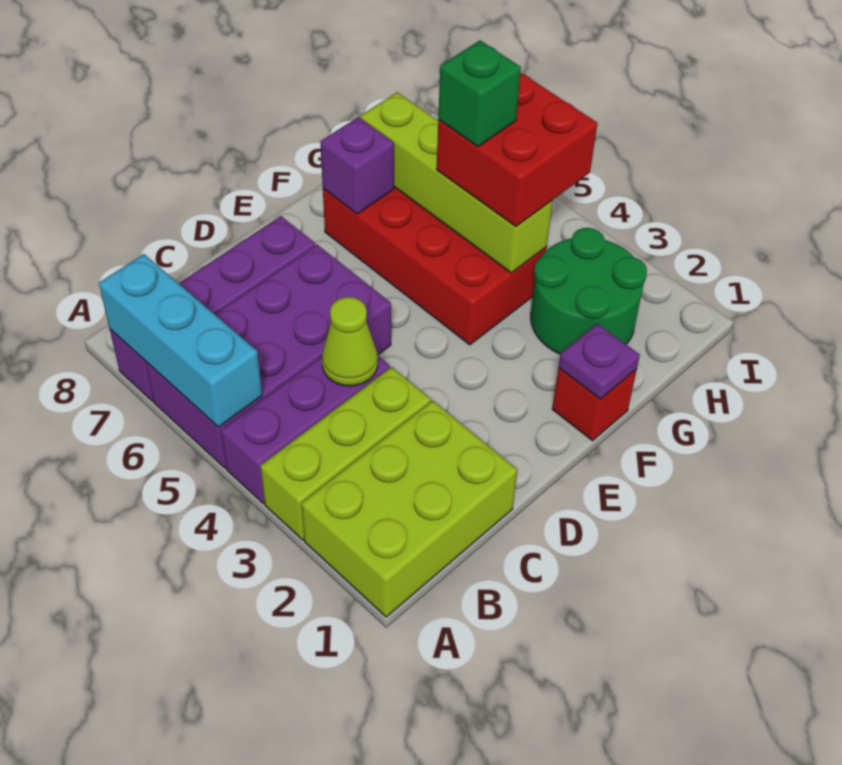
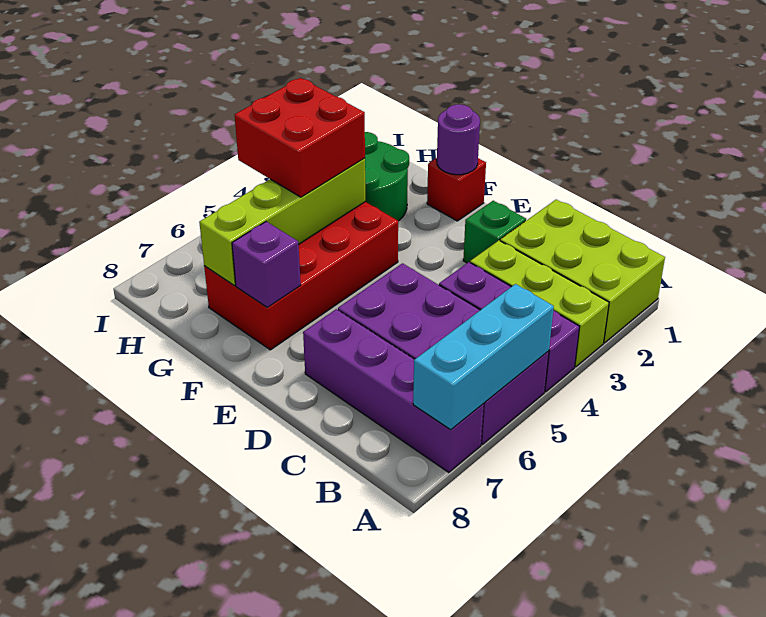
lime 1x1 cone [322,297,378,386] -> none
purple 1x1 plate [558,324,640,399] -> purple 1x1 round brick [437,104,480,175]
green 1x1 brick [438,40,521,147] -> green 1x1 brick moved to [463,201,526,263]

